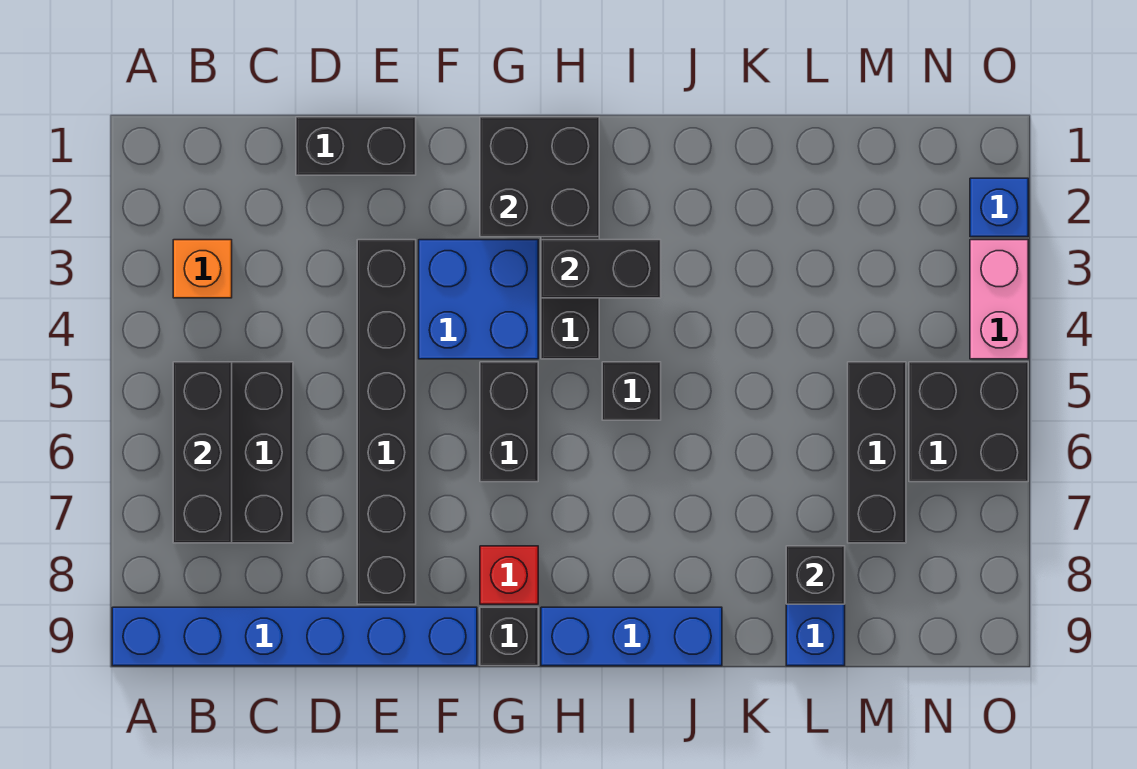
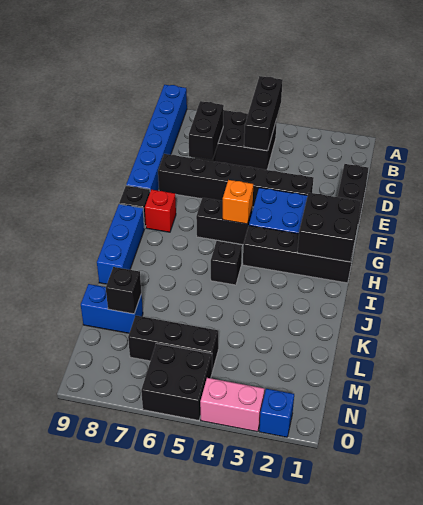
orange 1x1 brick [173,240,232,298] -> orange 1x1 brick moved to [223,180,253,224]
black 1x3 brick [173,362,232,543] -> black 1x3 brick turned to [244,76,283,151]
black 1x2 brick [541,240,661,298] -> black 1x2 brick moved to [189,101,224,160]

